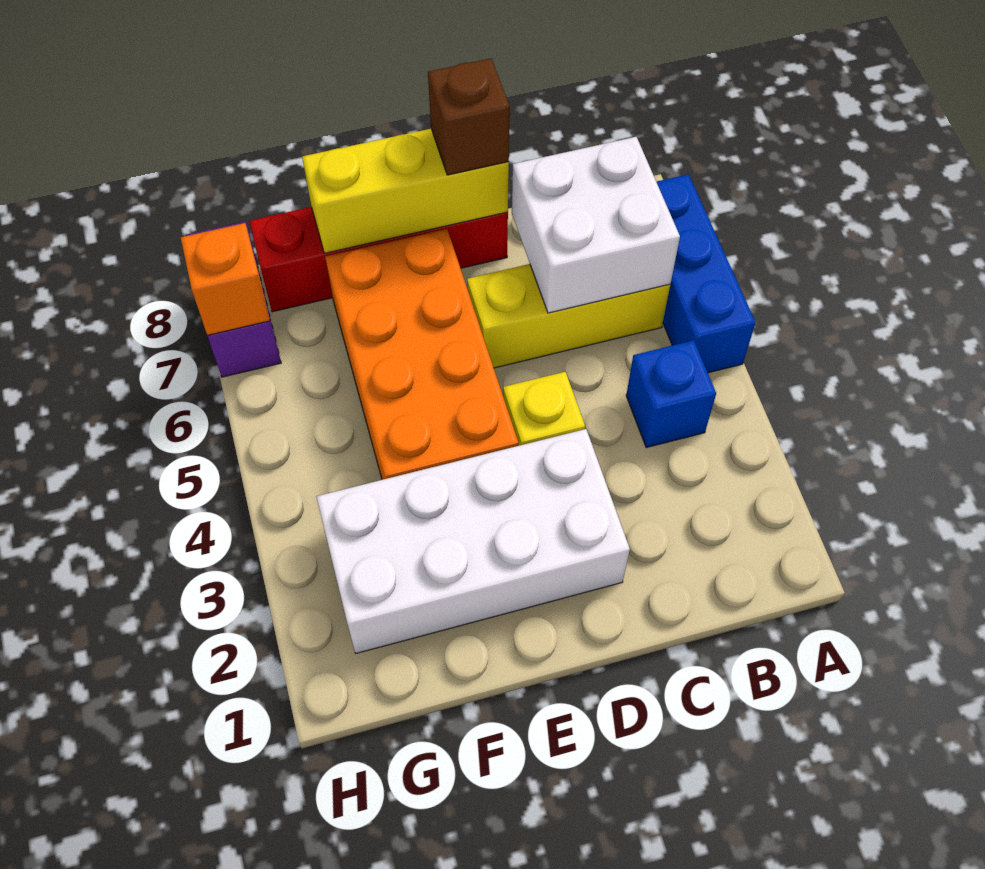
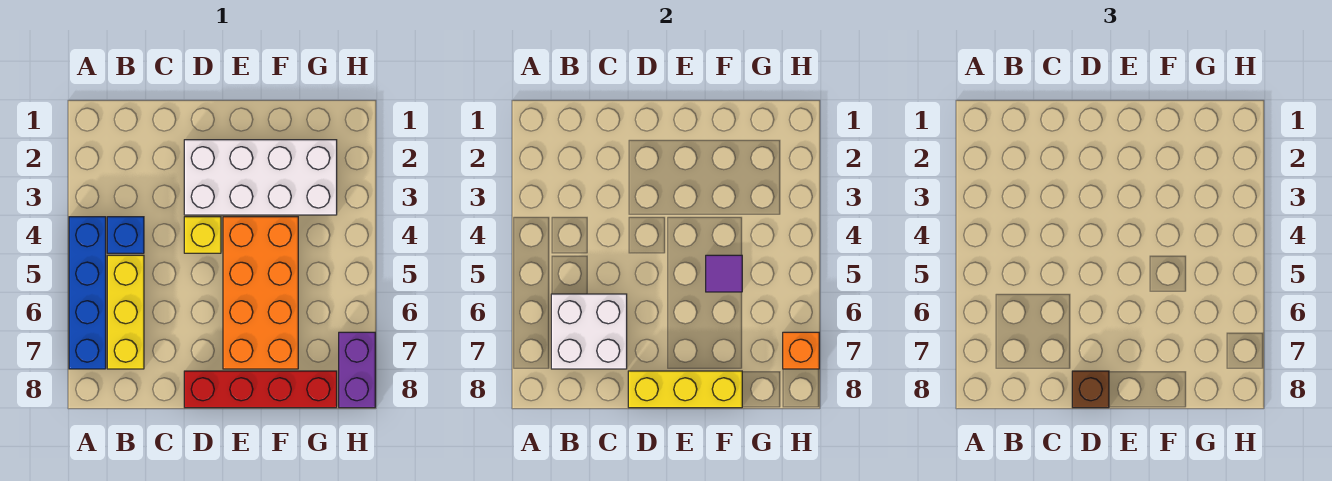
blue 1x3 brick [657,174,756,373] -> blue 1x4 brick [69,217,106,369]
yellow 1x3 brick [467,264,670,368] -> yellow 1x3 brick turned to [107,255,144,369]
none -> purple 1x1 tile [706,255,742,292]

